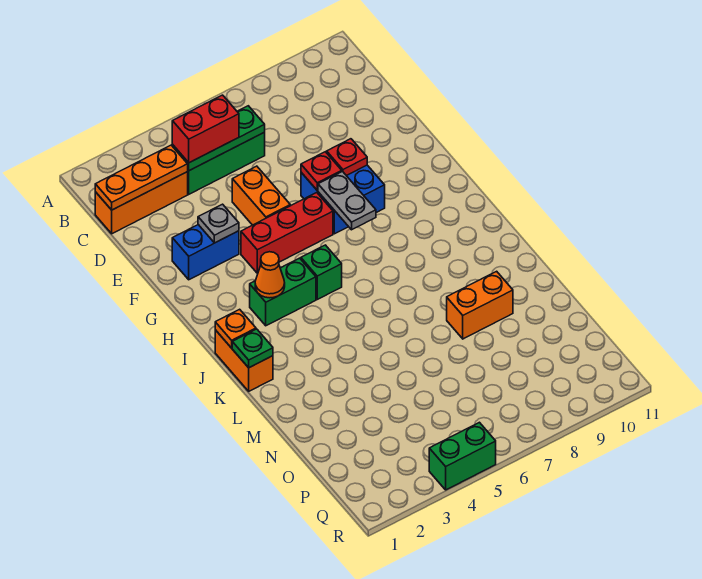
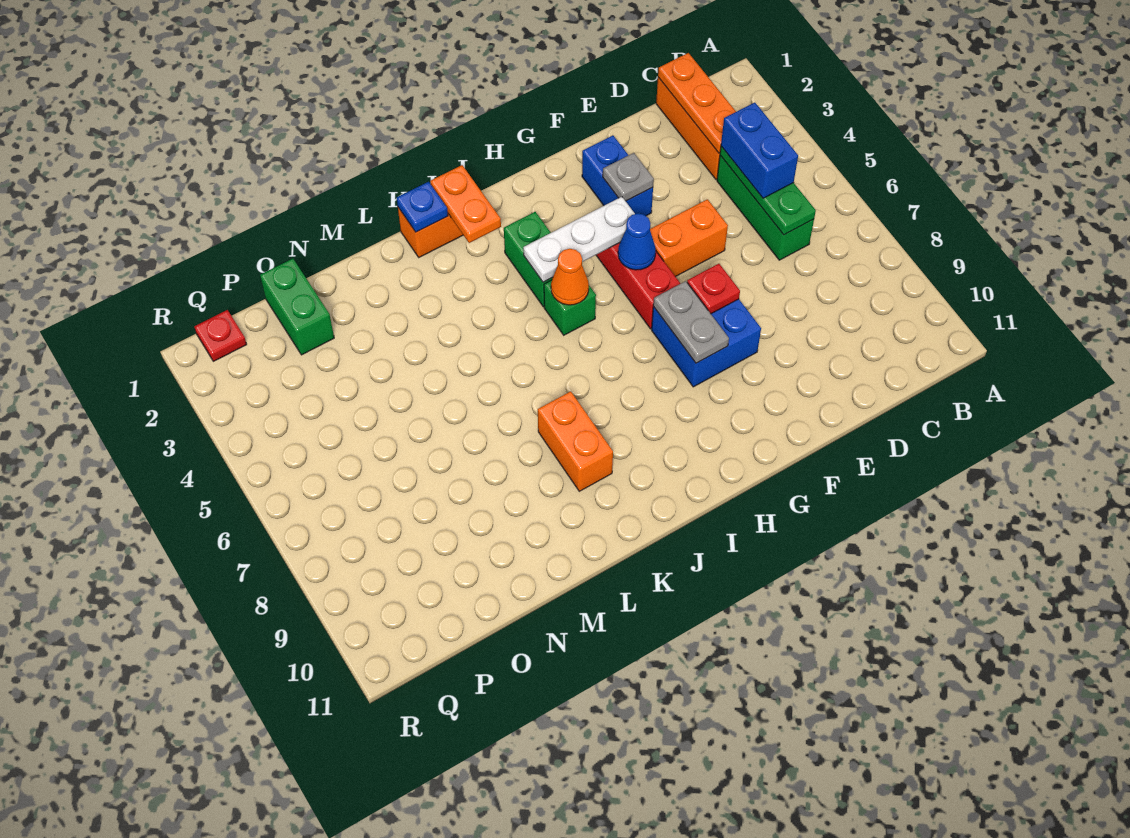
red 1x2 brick [172,95,239,163] -> blue 1x2 brick [721,103,798,198]
red 1x1 plate [327,139,367,176] -> red 1x1 plate moved to [194,310,247,361]
none -> white 1x3 plate [523,197,635,282]
none -> blue 1x1 cone [618,214,656,270]
grey 1x2 plate [318,172,376,230] -> grey 1x2 plate turned to [653,281,729,363]
orange 1x1 cone [255,252,285,298] -> orange 1x1 cone moved to [551,249,589,305]
orange 1x1 plate [215,309,256,348] -> orange 1x2 plate [430,165,501,243]
green 1x1 plate [232,329,273,368] -> blue 1x1 plate [397,182,448,232]
orange 1x2 brick [447,271,513,339] -> orange 1x2 brick moved to [538,391,613,491]
green 1x2 brick [429,422,496,490] -> green 1x2 brick moved to [260,259,334,355]

